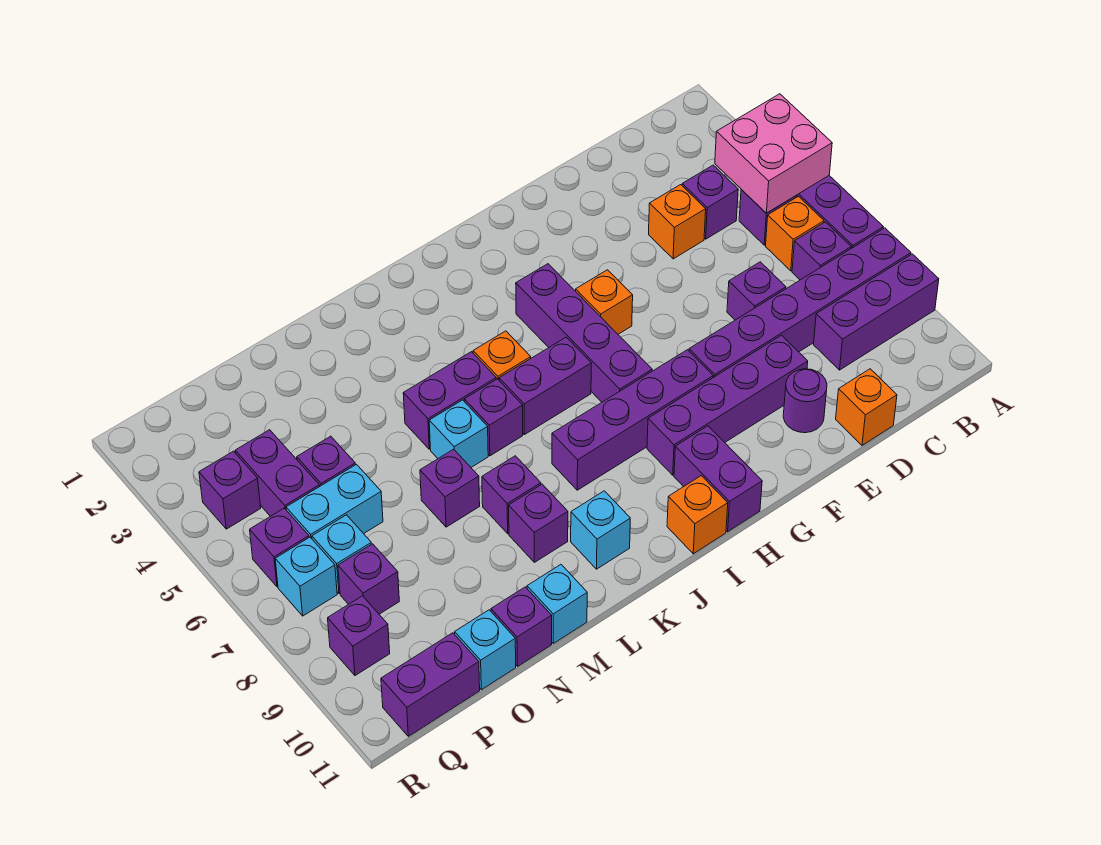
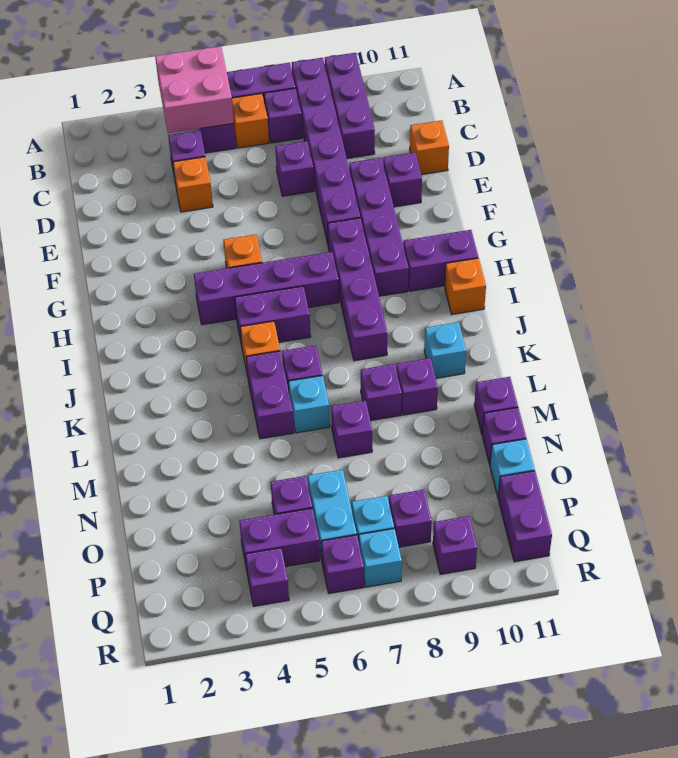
purple 1x1 round brick [783,369,827,433] -> purple 1x1 brick [383,152,422,207]
purple 1x2 brick [499,337,591,435] -> purple 1x2 brick turned to [235,286,311,345]
cyan 1x1 brick [527,565,587,643] -> purple 1x1 brick [474,377,518,433]

